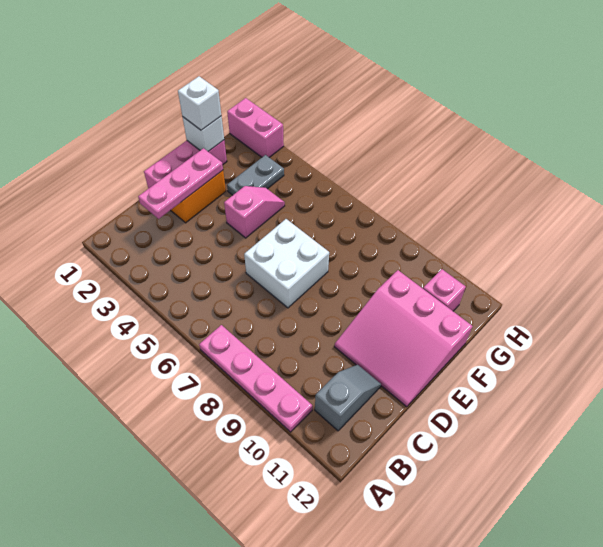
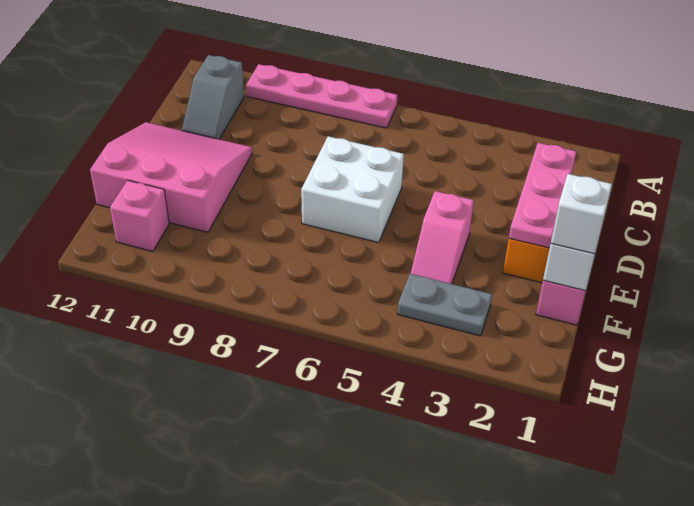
grey 1x2 plate [227,155,284,195] -> grey 1x2 plate turned to [397,274,492,336]
pink 1x2 brick [227,98,284,158] -> none

